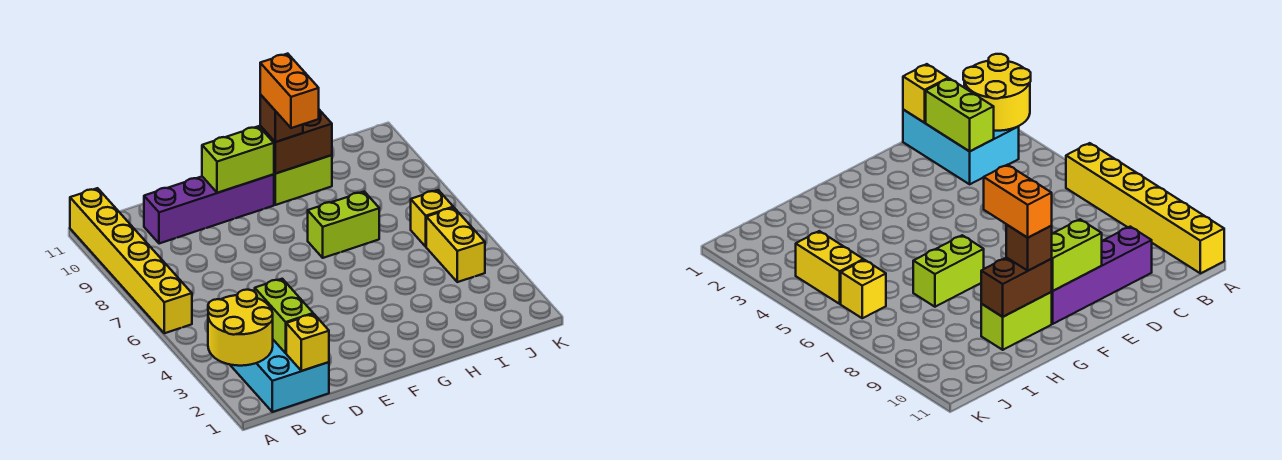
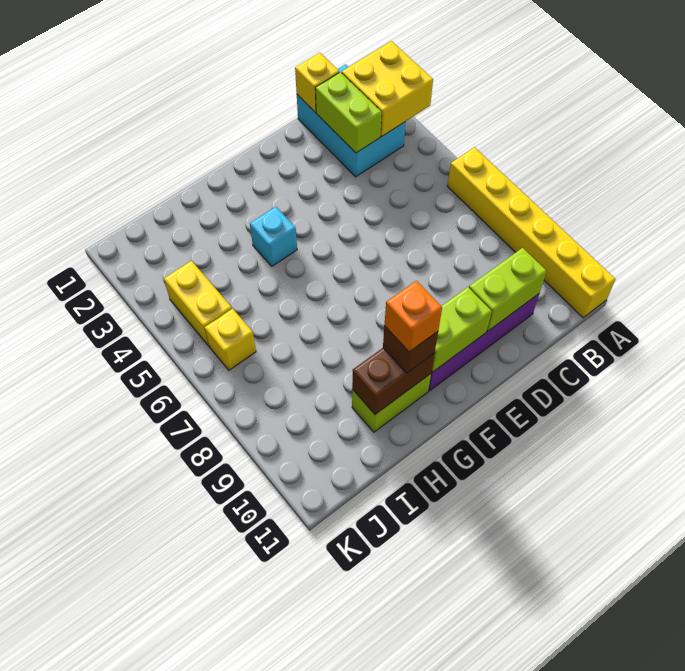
yellow 2x2 round brick [208,290,273,366] -> yellow 2x2 brick [342,41,433,136]
none -> cyan 1x1 brick [250,207,297,266]
lime 1x2 brick [308,192,379,258] -> lime 1x2 brick moved to [469,248,547,331]
orange 1x2 brick [260,54,319,128] -> orange 1x1 brick [384,281,442,352]

